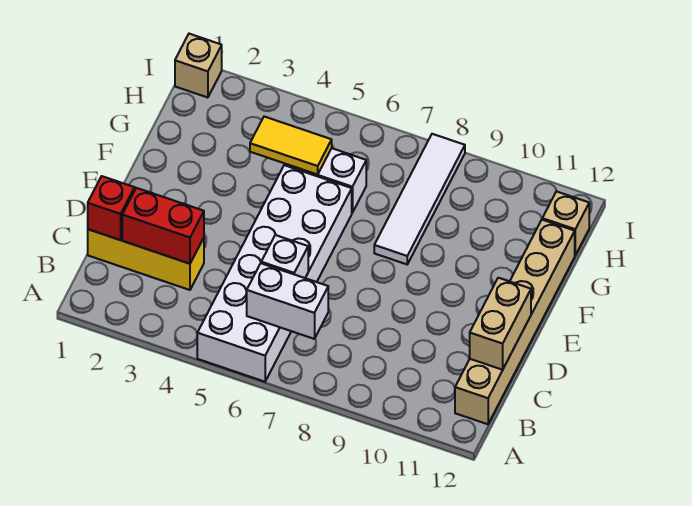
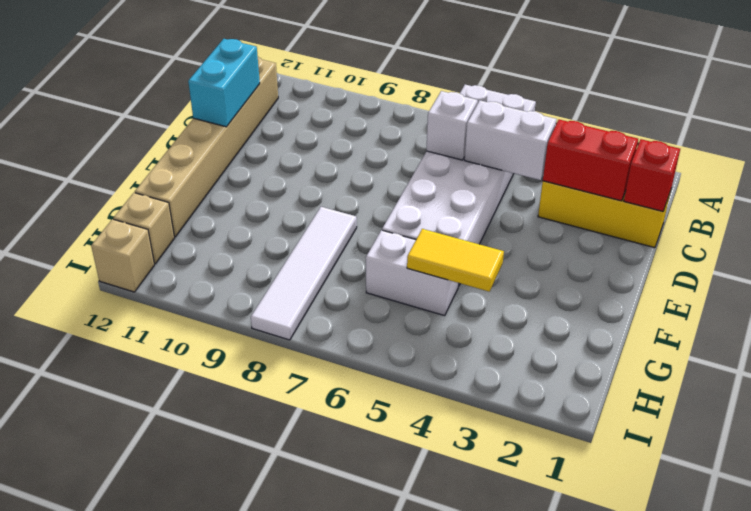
white 1x2 brick [247,263,328,339] -> white 1x2 brick moved to [465,100,557,180]
tan 1x2 brick [470,278,531,370] -> cyan 1x2 brick [188,39,260,127]
tan 1x1 brick [175,34,222,98] -> tan 1x1 brick moved to [91,219,154,292]

